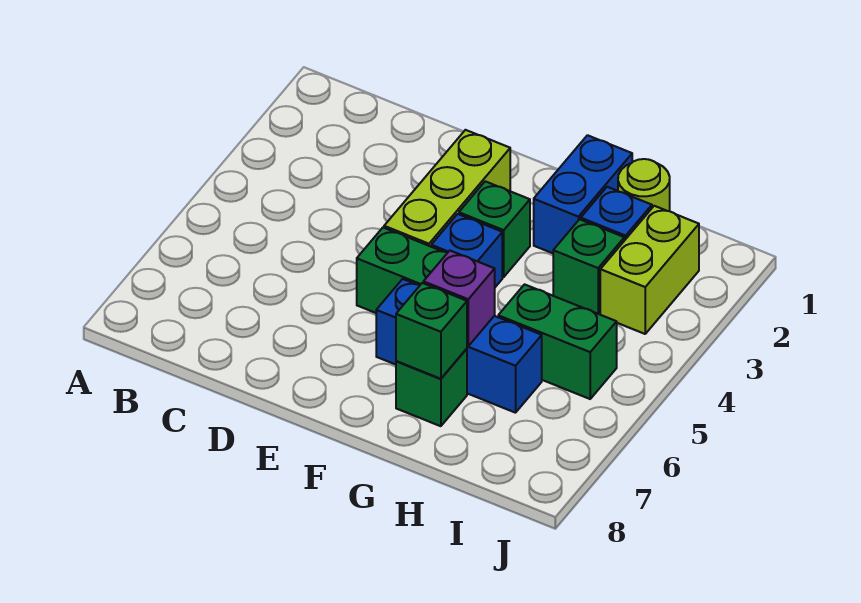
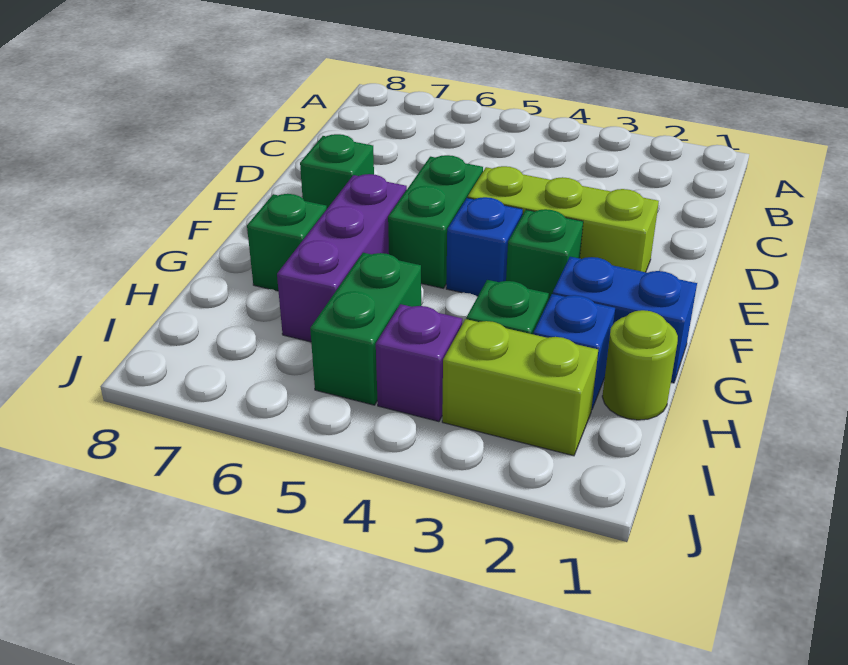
blue 1x3 brick [376,279,542,413] -> purple 1x3 brick [277,174,407,342]
purple 1x1 brick [423,251,495,346] -> purple 1x1 brick moved to [376,304,462,422]
green 1x1 brick [396,283,467,379] -> green 1x1 brick moved to [300,134,374,208]

